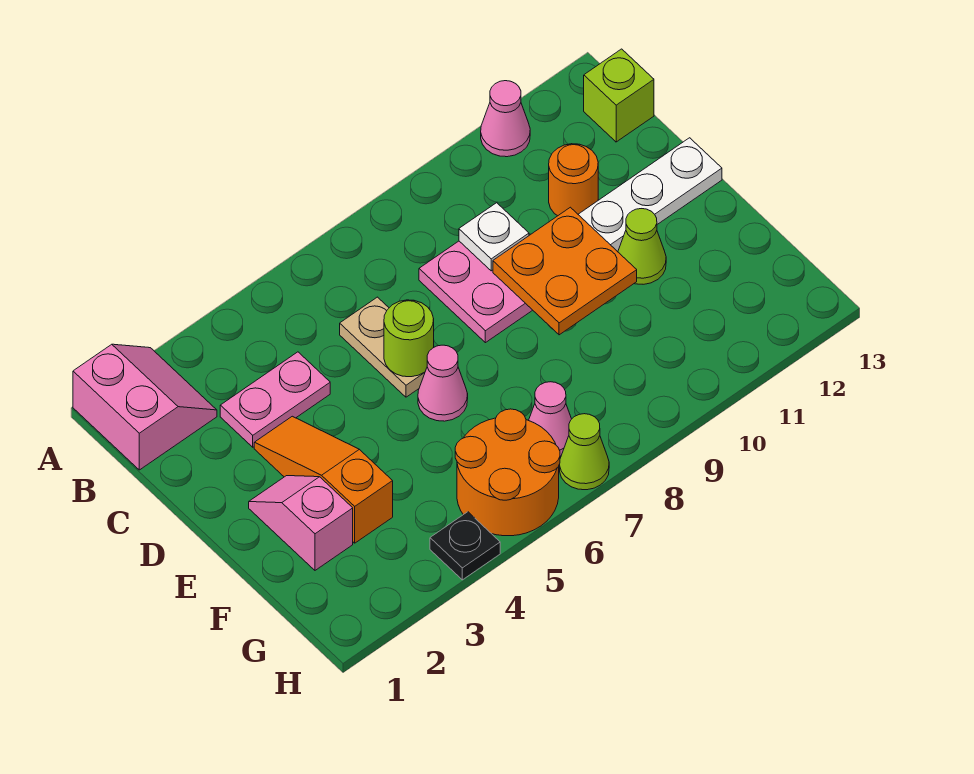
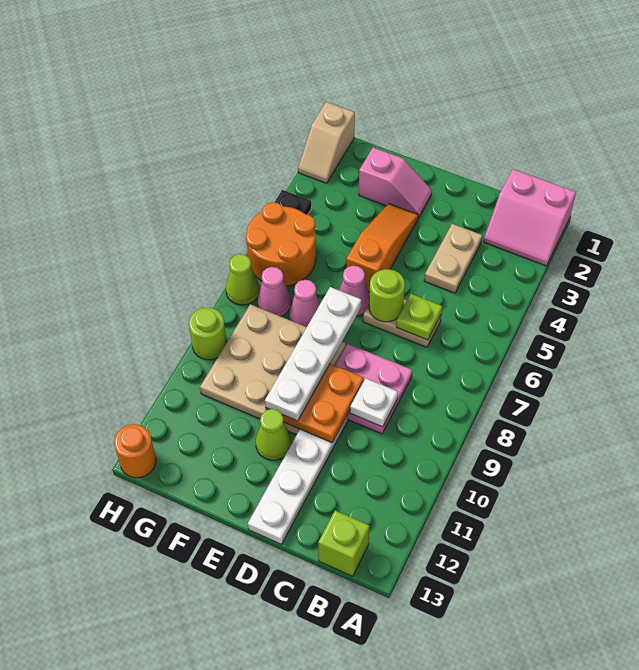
pink 1x1 cone [481,81,530,157] -> pink 1x1 cone moved to [289,280,320,327]
pink 1x2 plate [220,352,330,447] -> tan 1x2 plate [424,224,482,293]
none -> lime 1x1 plate [396,294,442,340]
orange 1x1 round brick [549,144,598,216] -> orange 1x1 round brick moved to [114,424,156,478]
orange 1x3 slope [254,416,393,543] -> orange 1x3 slope turned to [346,204,418,292]
none -> white 1x4 plate [265,287,362,421]
none -> tan 3x3 plate [200,304,346,435]
none -> tan 1x2 slope [298,102,355,183]
none -> lime 1x1 round brick [189,308,227,360]

